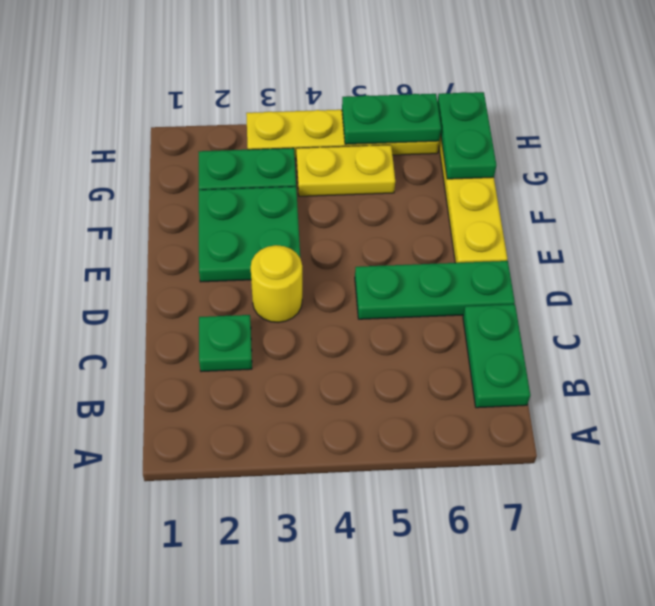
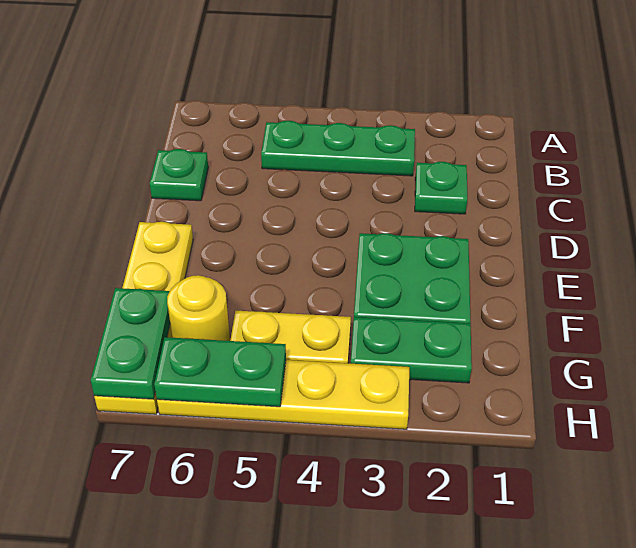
green 1x2 plate [463,304,530,408] -> green 1x1 plate [150,149,208,201]
yellow 1x1 round brick [251,245,302,323] -> yellow 1x1 round brick moved to [167,275,230,341]
green 1x3 plate [355,261,515,319] -> green 1x3 plate moved to [261,121,415,176]

